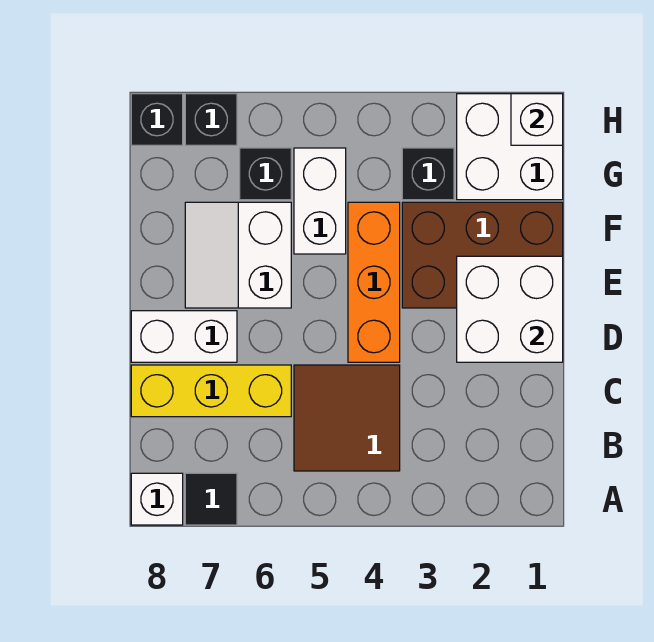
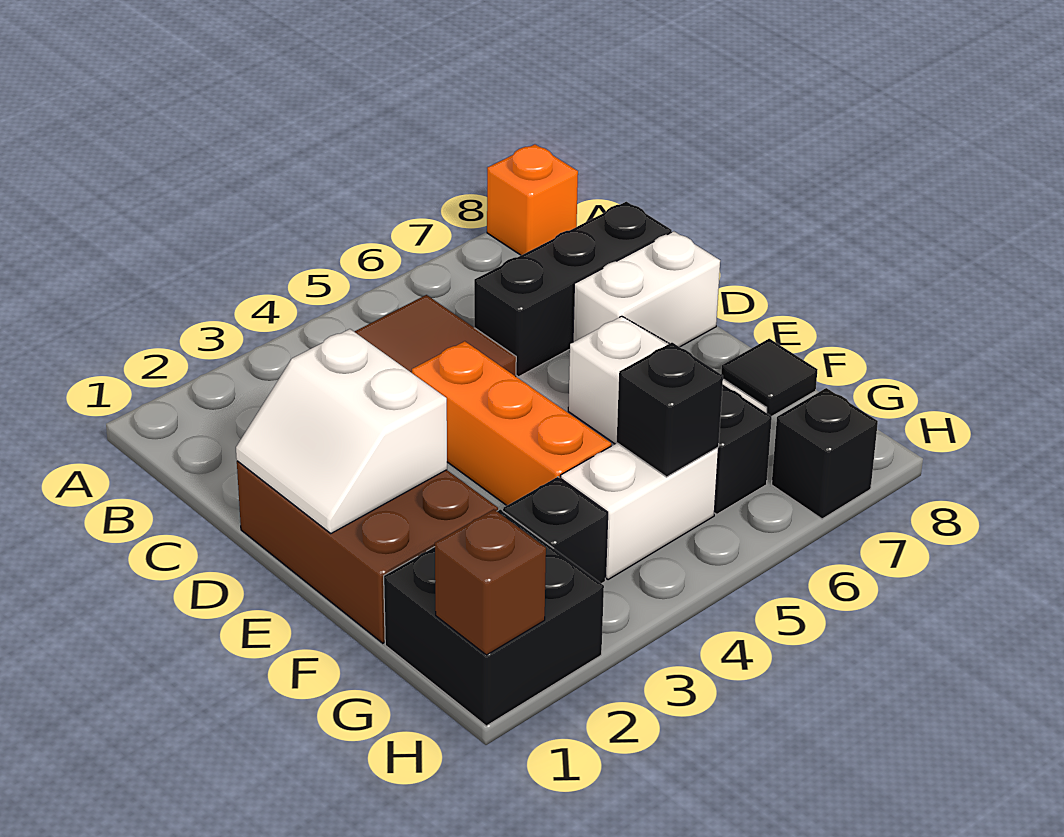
black 1x1 tile [185,473,237,525] -> black 1x1 tile moved to [721,339,818,416]
white 1x1 brick [131,473,183,525] -> orange 1x1 brick [487,144,578,255]
yellow 1x3 brick [131,365,291,417] -> black 1x3 brick [474,202,672,377]
white 2x2 brick [457,256,563,362] -> white 2x2 slope [236,329,447,533]
brown 2x3 brick [402,202,563,308] -> brown 2x3 brick turned to [237,461,498,643]
white 1x2 brick [294,148,346,254] -> white 1x2 brick turned to [561,443,718,580]
white 2x2 brick [457,94,563,200] -> black 2x2 brick [384,509,604,726]
white 1x1 brick [511,94,563,145] -> brown 1x1 brick [435,509,546,655]
black 1x1 brick [131,94,183,145] -> black 1x1 brick moved to [617,343,723,477]

